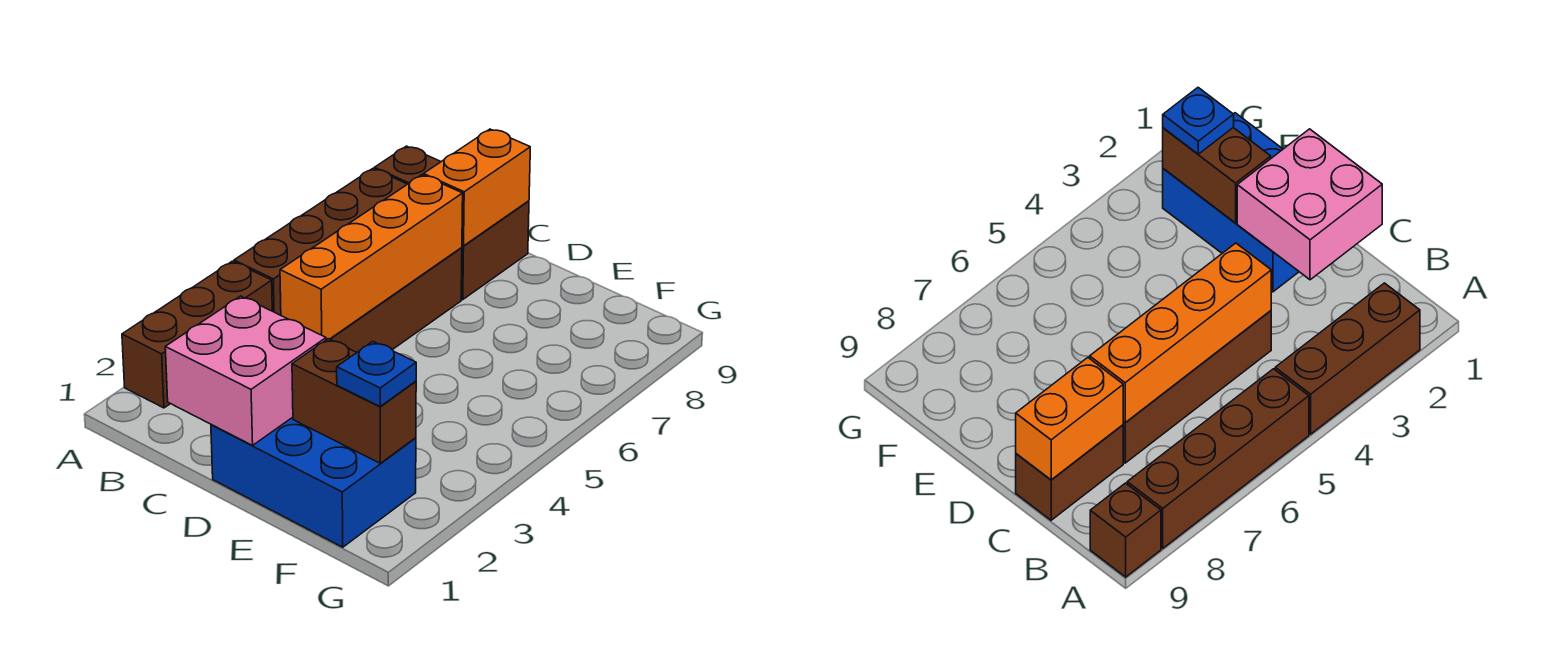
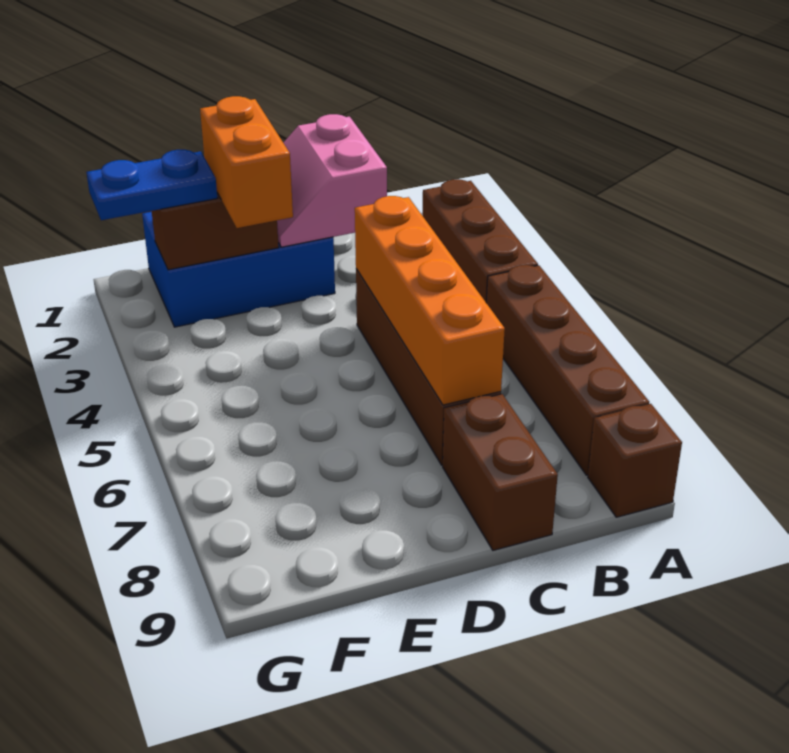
pink 2x2 brick [165,296,326,445] -> pink 2x2 slope [277,114,387,247]
orange 1x2 brick [424,129,530,246] -> orange 1x2 brick moved to [200,96,293,228]
blue 1x1 plate [337,342,416,406] -> blue 1x2 plate [87,150,217,220]

